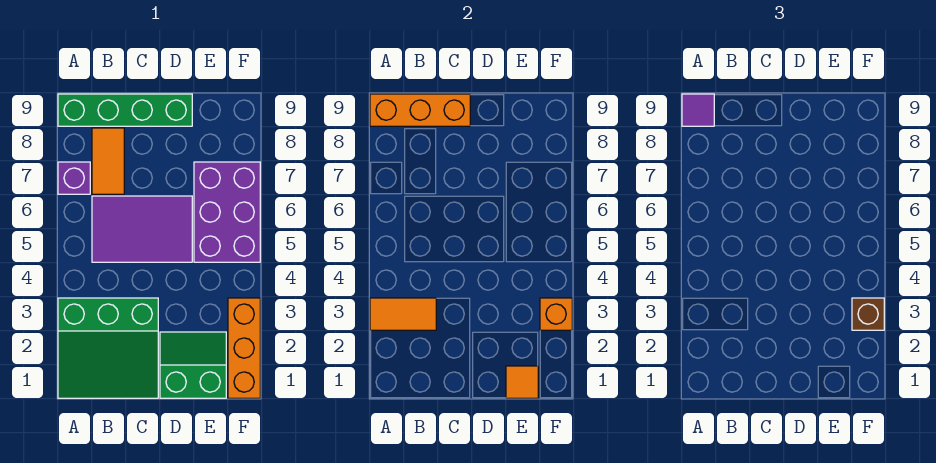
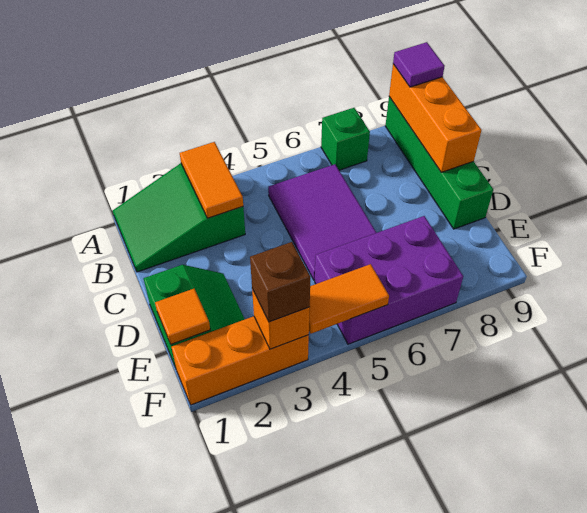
green 3x3 slope [58,298,158,398] -> green 2x3 slope [113,163,245,272]
purple 1x1 brick [58,162,90,194] -> green 1x1 brick [321,108,370,170]
orange 1x2 tile [92,128,124,194] -> orange 1x2 tile moved to [309,264,389,334]

